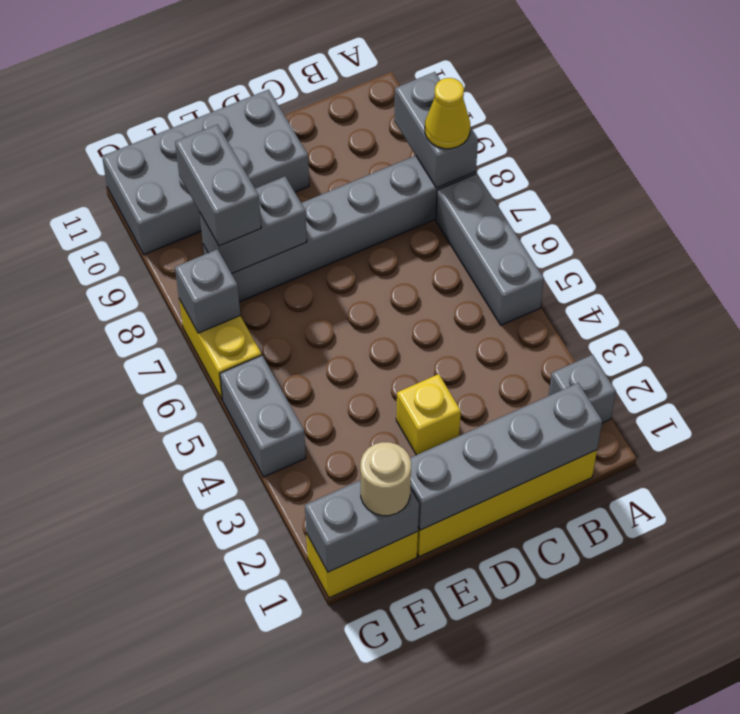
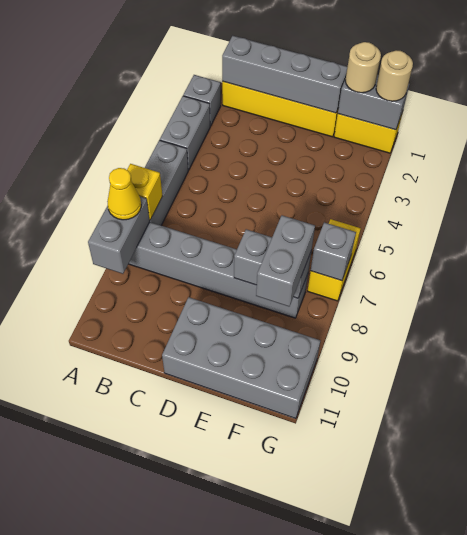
yellow 1x1 brick [396,374,461,455] -> yellow 1x1 brick moved to [127,164,162,220]
none -> tan 1x1 round brick [376,50,413,101]
grey 1x2 brick [220,355,306,477] -> grey 1x2 brick moved to [160,96,210,170]

